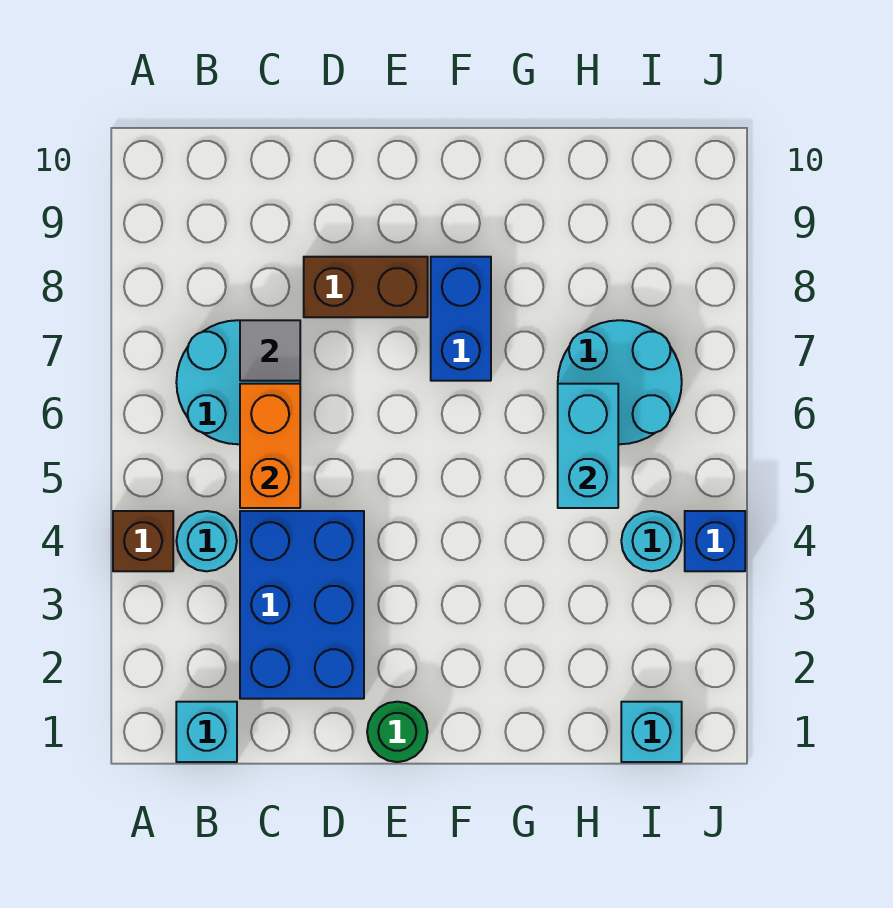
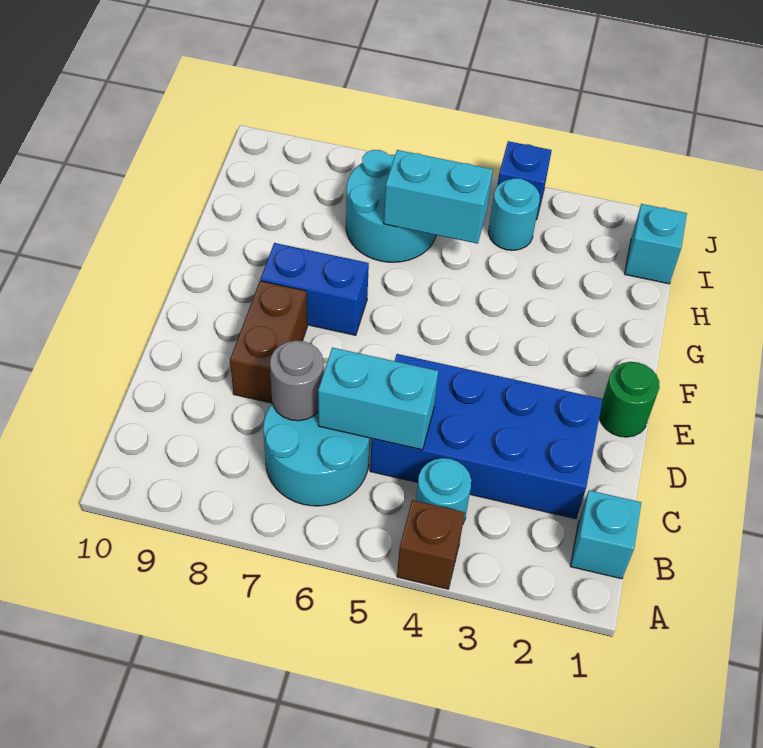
blue 2x3 brick [240,511,364,699] -> blue 2x4 brick [370,354,603,519]
orange 1x2 brick [240,384,300,508] -> cyan 1x2 brick [318,348,438,450]
grey 1x1 tile [240,320,300,381] -> grey 1x1 round brick [270,341,324,421]

